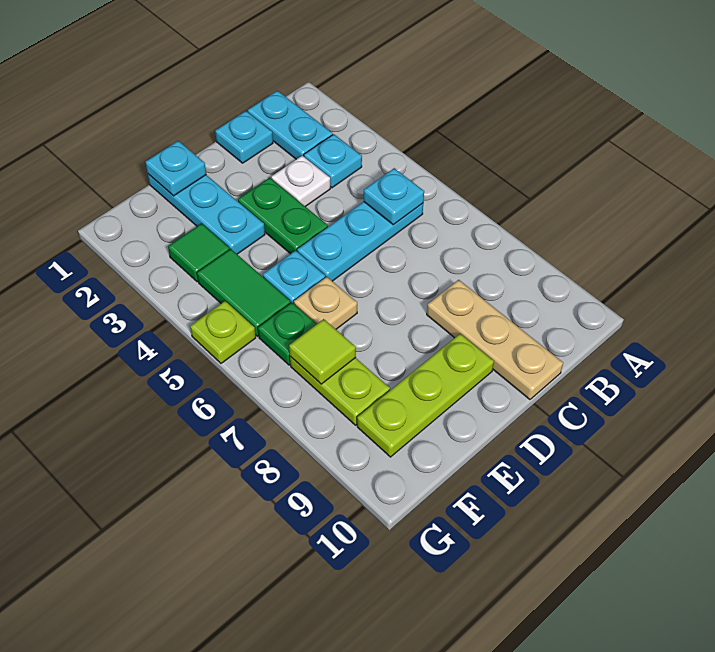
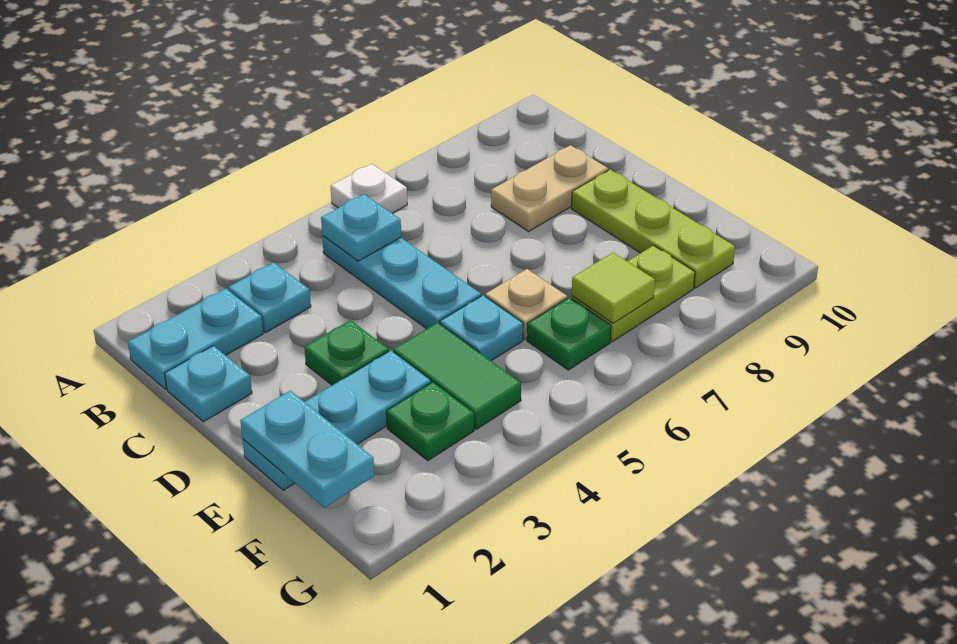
white 1x1 plate [271,156,330,207] -> white 1x1 plate moved to [331,164,407,213]
tan 1x3 plate [427,280,563,400] -> tan 1x2 plate [491,145,608,231]
green 1x2 plate [238,178,328,254] -> green 1x1 plate [304,320,389,385]
cyan 1x1 plate [145,141,206,196] -> cyan 1x2 plate [240,391,374,508]
green 1x1 tile [168,224,230,282] -> green 1x1 plate [386,382,474,461]
green 1x2 tile [197,249,291,337] -> green 1x2 tile turned to [393,322,521,429]
lime 1x1 plate [190,301,256,363] -> none

